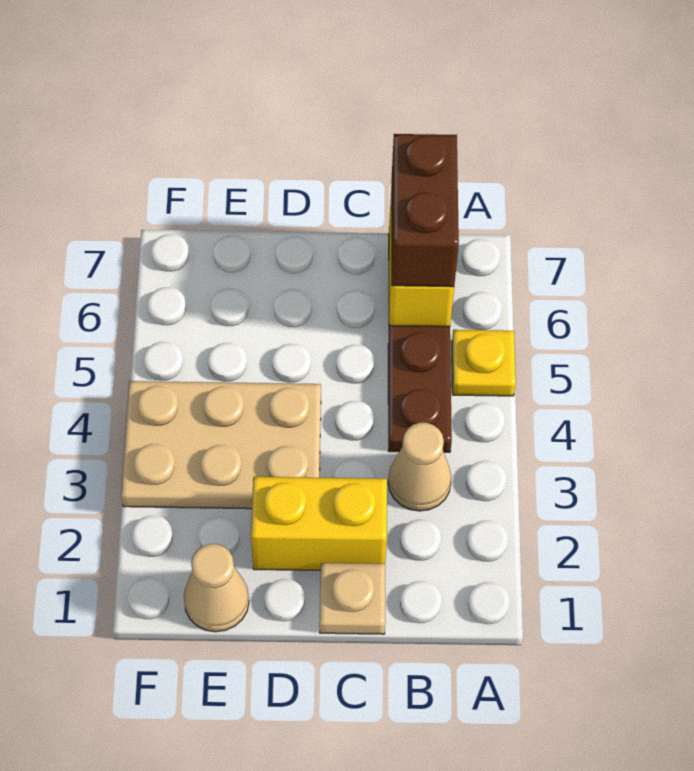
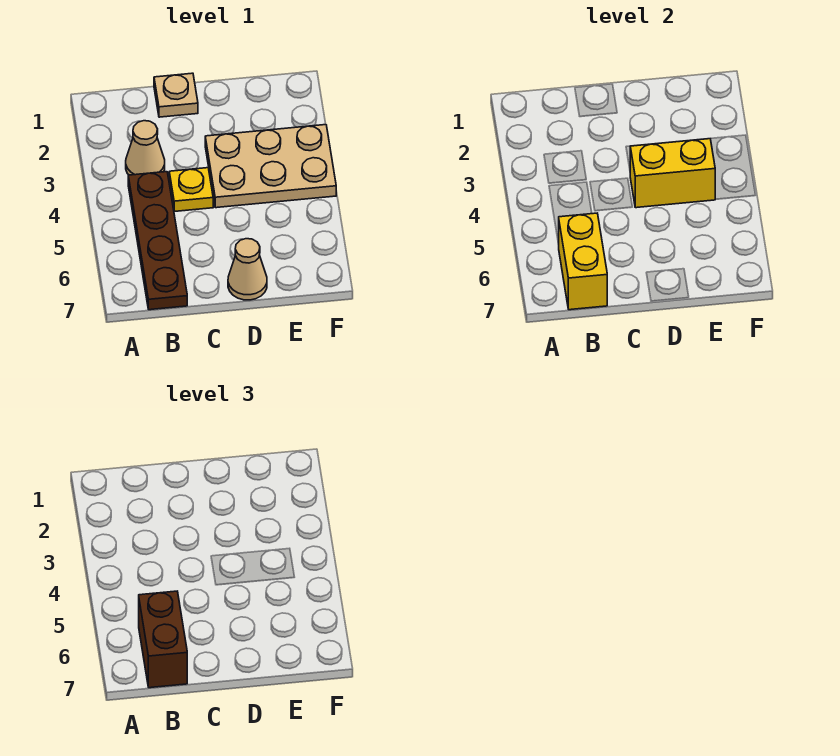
yellow 1x1 plate [452,330,516,396] -> yellow 1x1 plate moved to [169,168,213,211]
yellow 1x2 brick [251,477,387,570] -> yellow 1x2 brick moved to [630,139,715,208]
tan 1x1 cone [184,544,249,632] -> tan 1x1 cone moved to [228,239,267,300]

